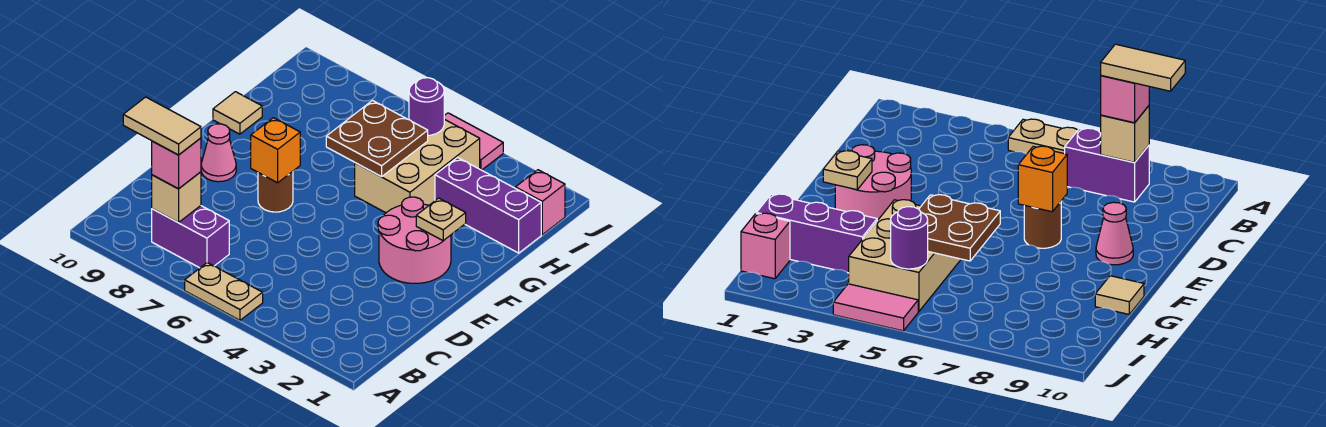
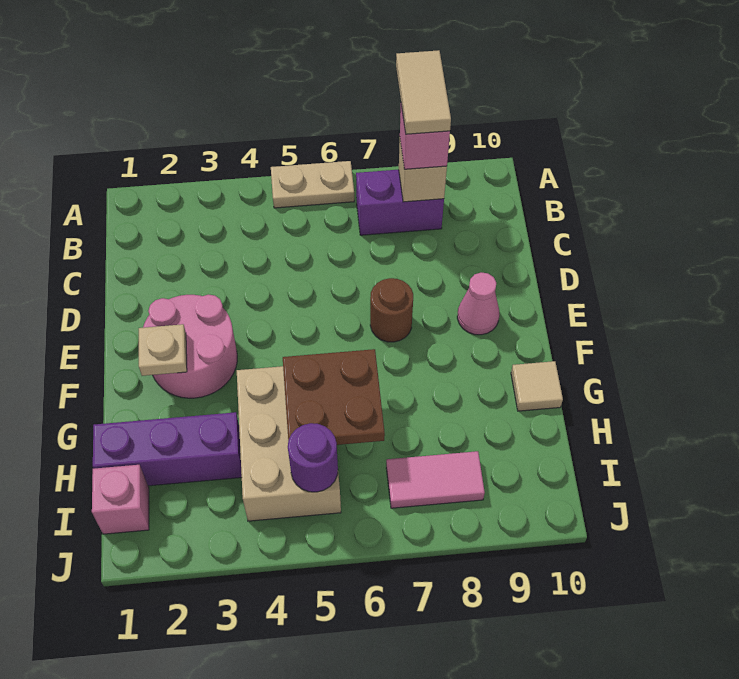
tan 1x2 tile [123,97,201,155] -> tan 1x2 tile turned to [396,50,451,134]
orange 1x1 brick [251,118,300,183] -> none
pink 1x2 tile [444,113,503,170] -> pink 1x2 tile moved to [386,451,485,508]

